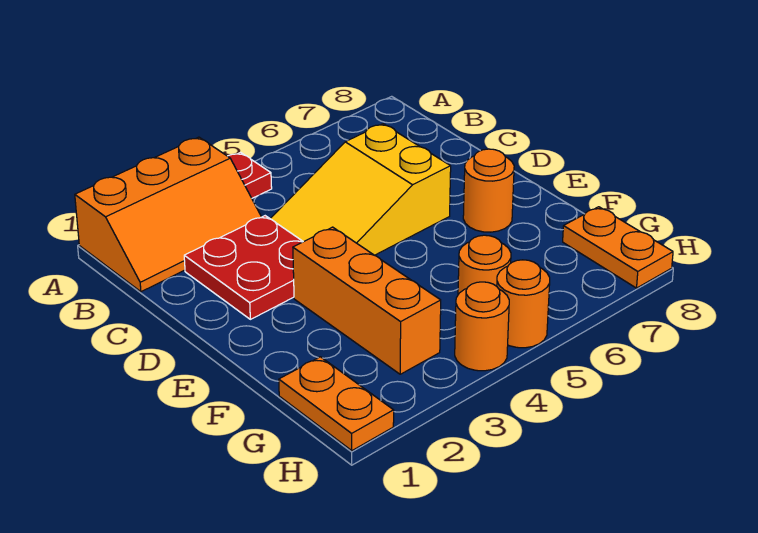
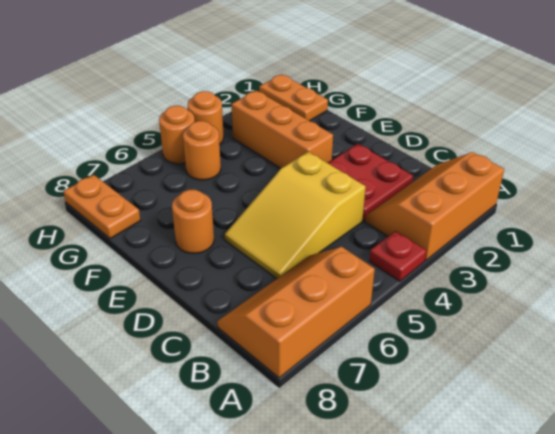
none -> orange 2x3 slope [217,247,375,378]
yellow 2x3 slope [270,124,451,255] -> yellow 2x3 slope turned to [224,152,366,278]

